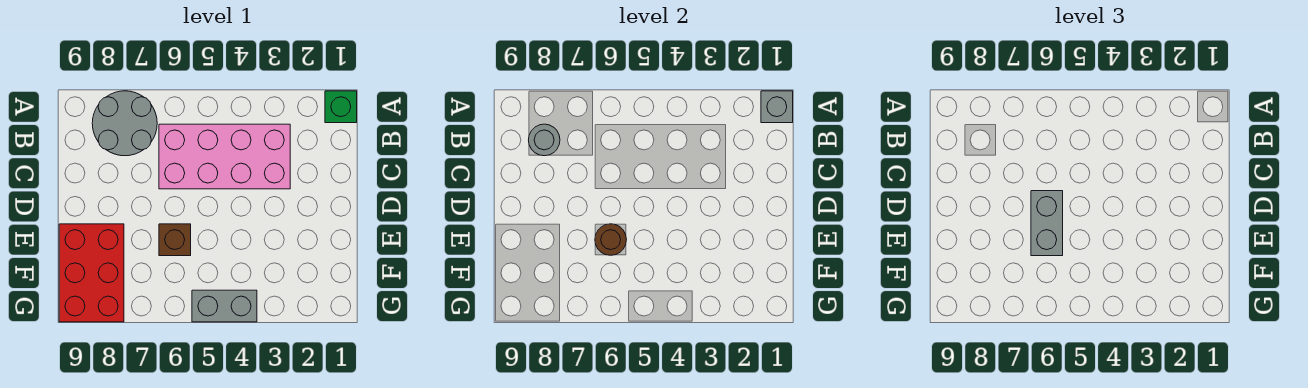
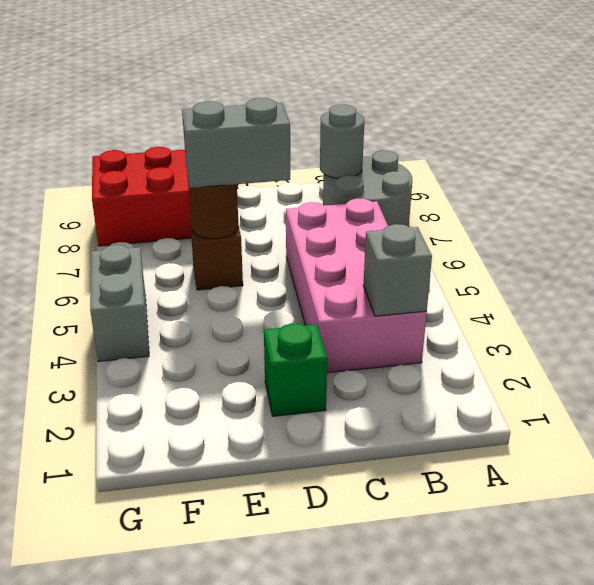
green 1x1 brick [325,91,357,123] -> green 1x1 brick moved to [264,323,327,416]
grey 1x1 brick [761,91,793,123] -> grey 1x1 brick moved to [363,224,432,316]

